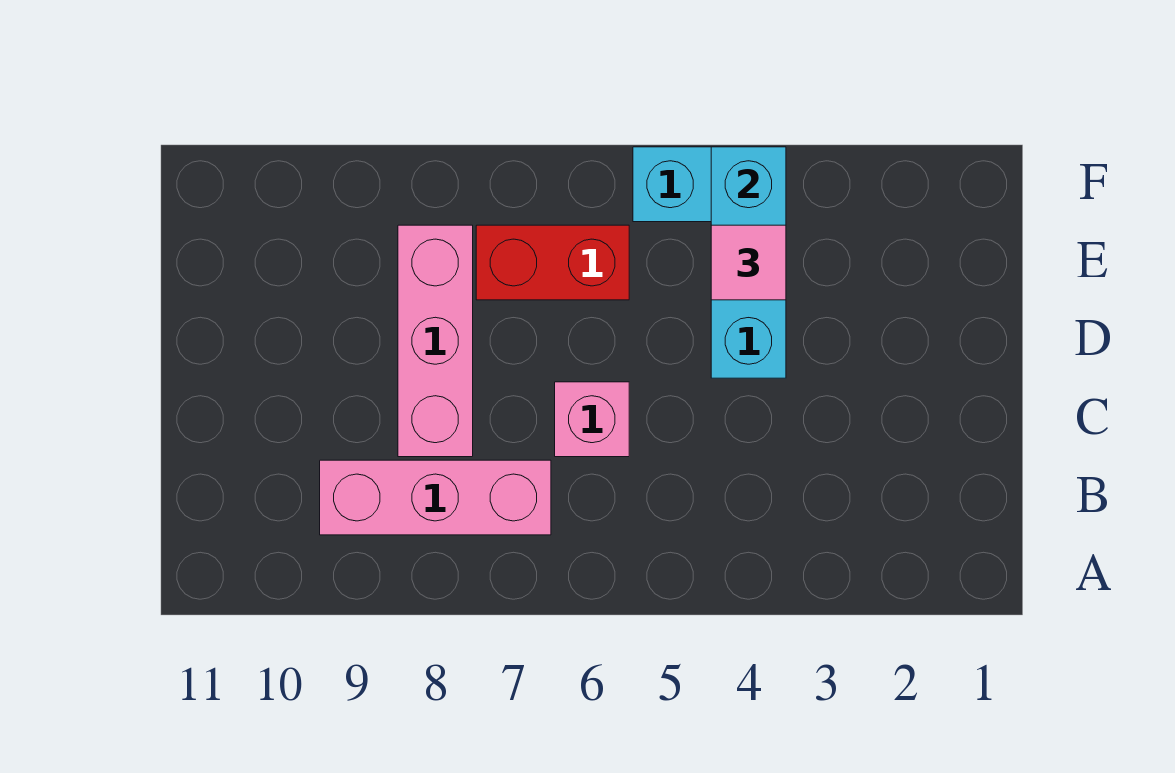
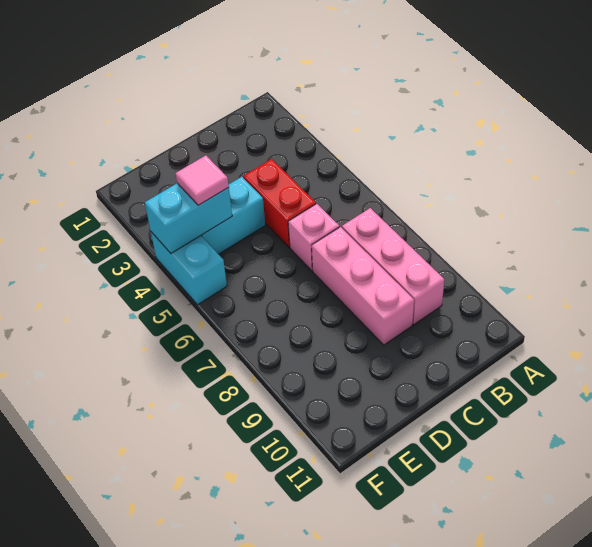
pink 1x3 brick [398,225,473,457] -> pink 1x3 brick turned to [312,227,414,345]
red 1x2 brick [476,225,629,300] -> red 1x2 brick moved to [243,159,316,247]

